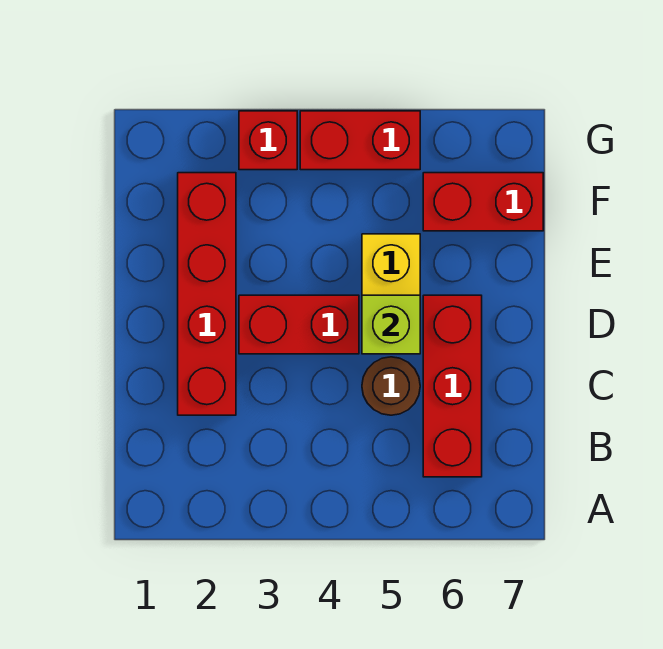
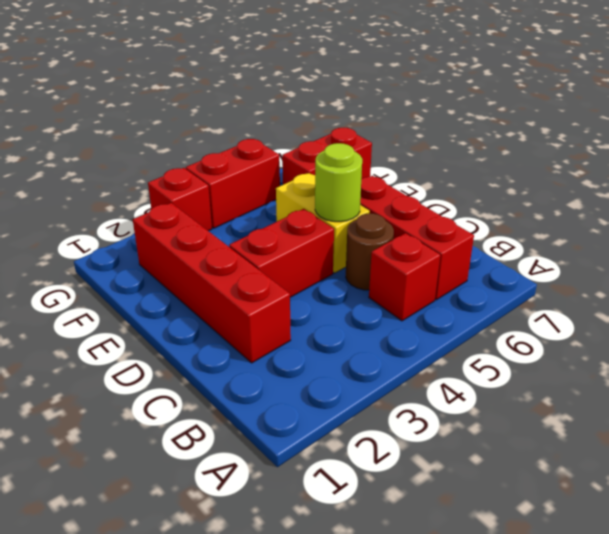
none -> red 1x1 brick [369,233,440,321]
lime 1x1 brick [362,295,420,354] -> lime 1x1 round brick [315,143,362,222]

